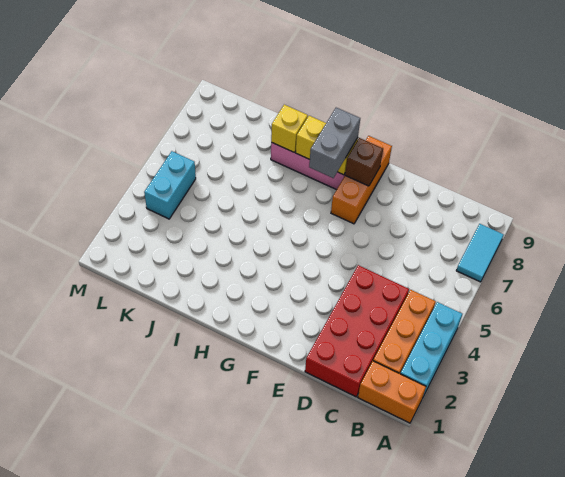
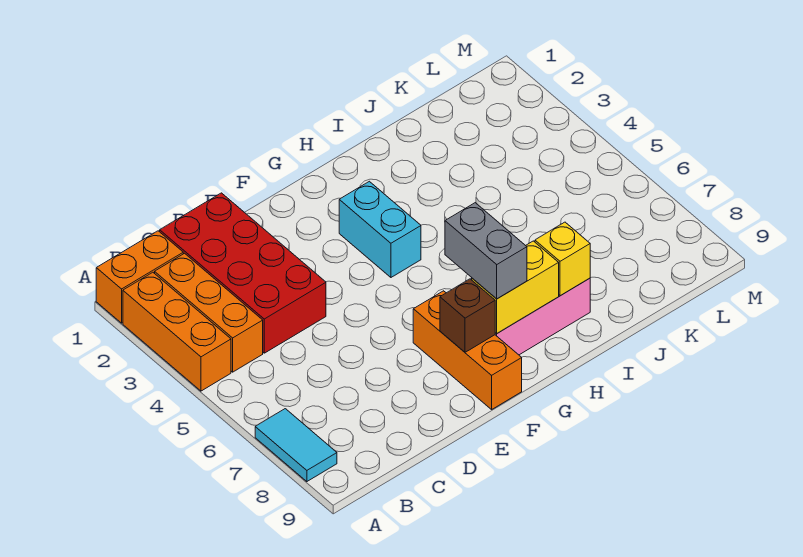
cyan 1x3 brick [400,302,462,396] -> orange 1x3 brick [123,272,231,391]
cyan 1x2 brick [144,151,196,219] -> cyan 1x2 brick moved to [339,181,421,277]

